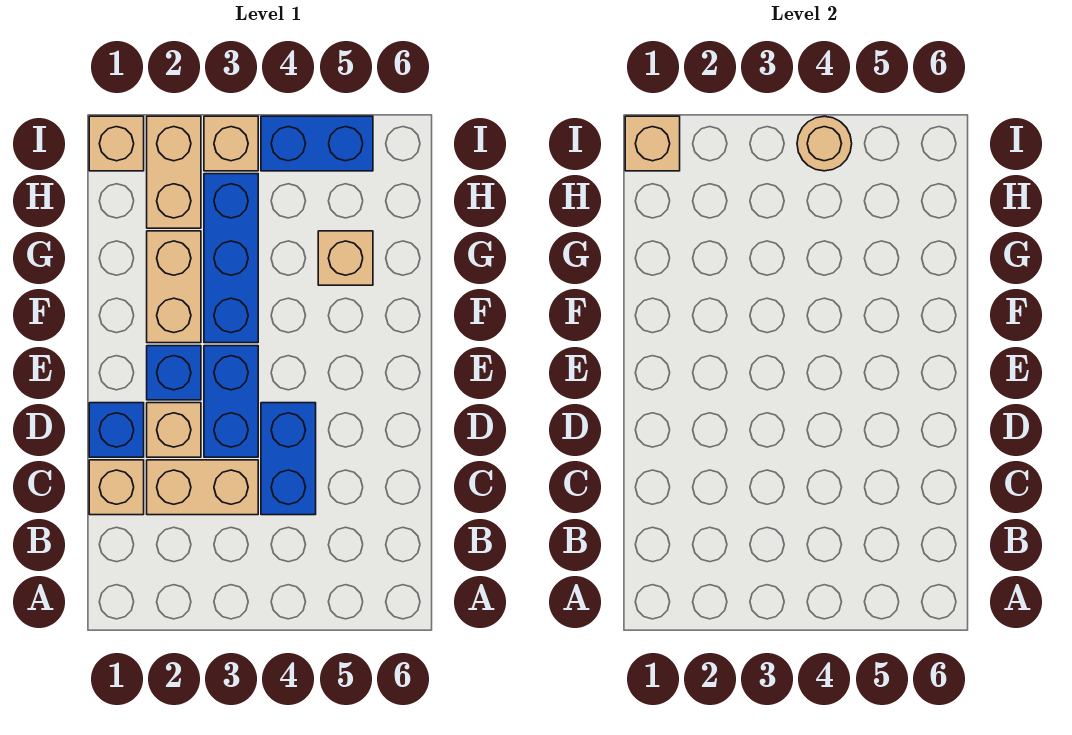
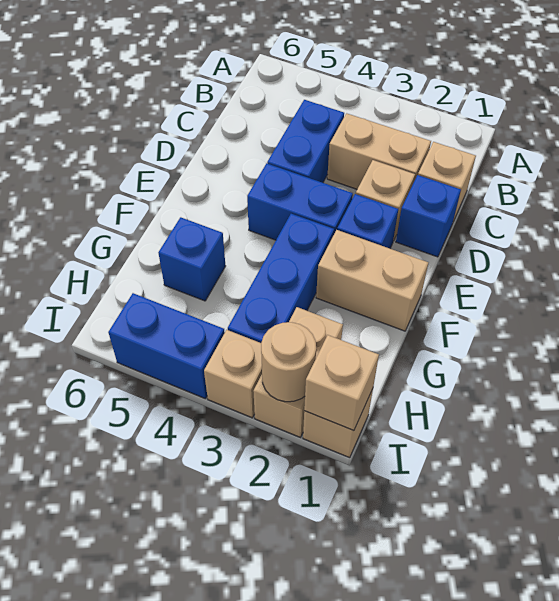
blue 1x2 brick [204,346,258,457] -> blue 1x2 brick turned to [247,163,353,240]
tan 1x2 brick [147,231,201,343] -> tan 1x2 brick turned to [316,230,428,331]
tan 1x1 brick [318,231,373,285] -> blue 1x1 brick [158,217,225,301]
tan 1x1 round brick [797,116,852,171] -> tan 1x1 round brick moved to [261,322,316,402]

